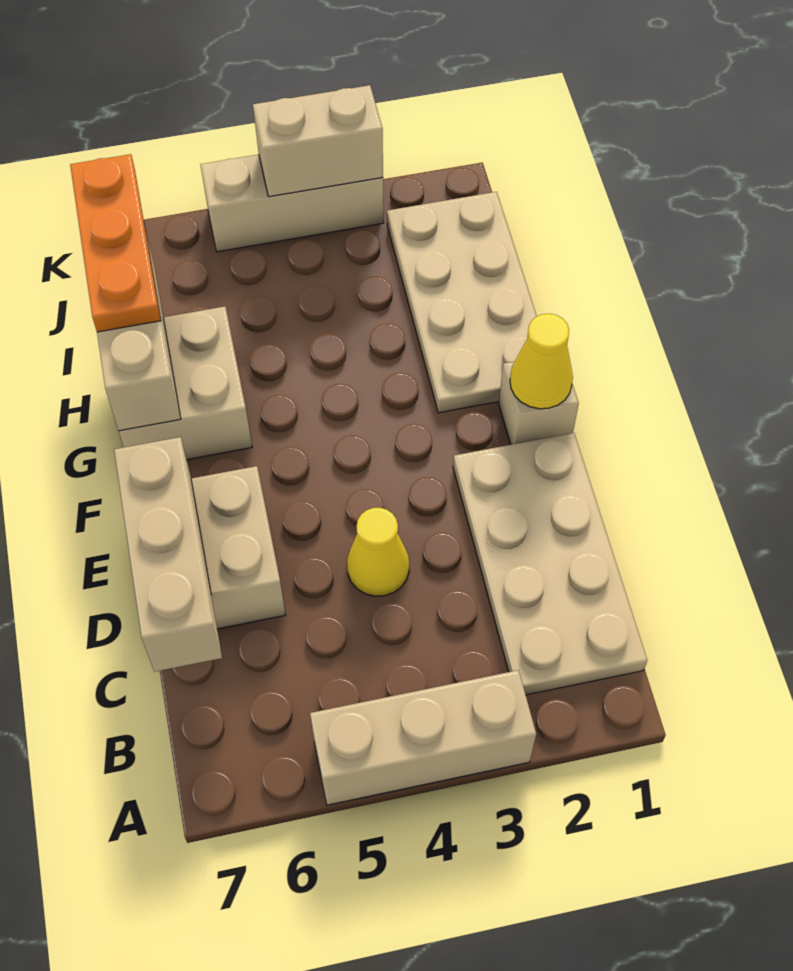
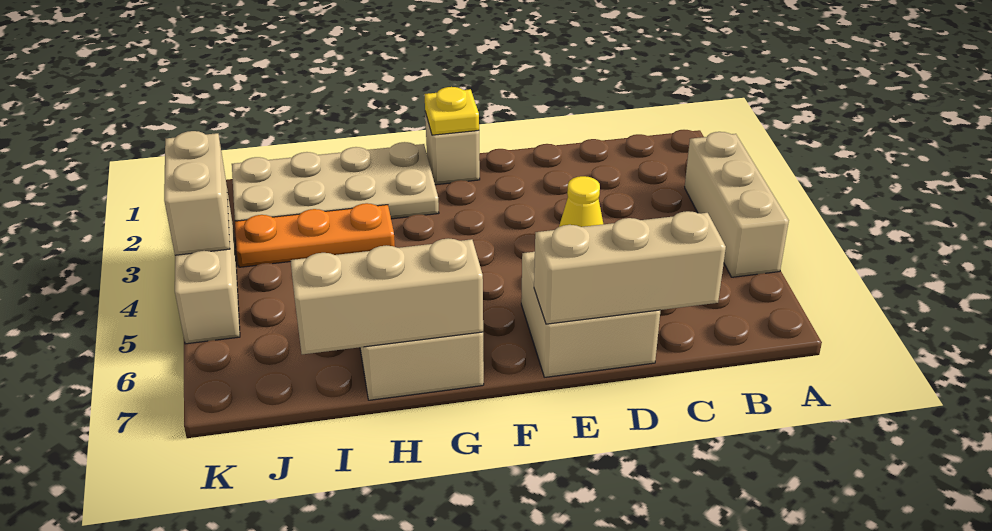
tan 2x4 plate [453,433,647,695] -> none
yellow 1x1 cone [510,314,573,409] -> yellow 1x1 plate [425,87,479,135]
orange 1x3 plate [70,154,161,332] -> orange 1x3 plate moved to [235,203,395,267]

